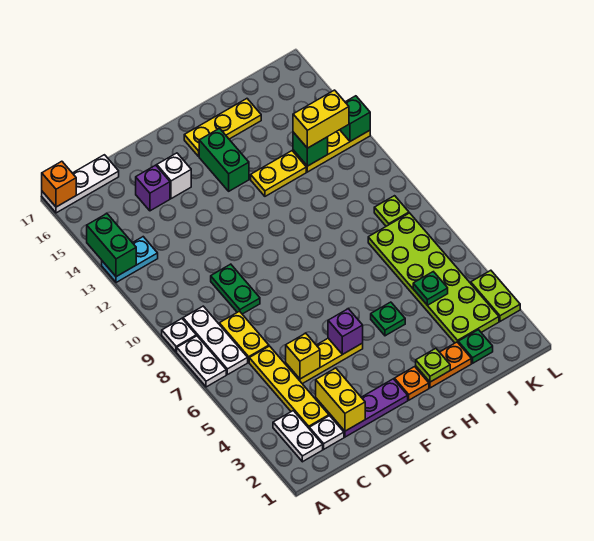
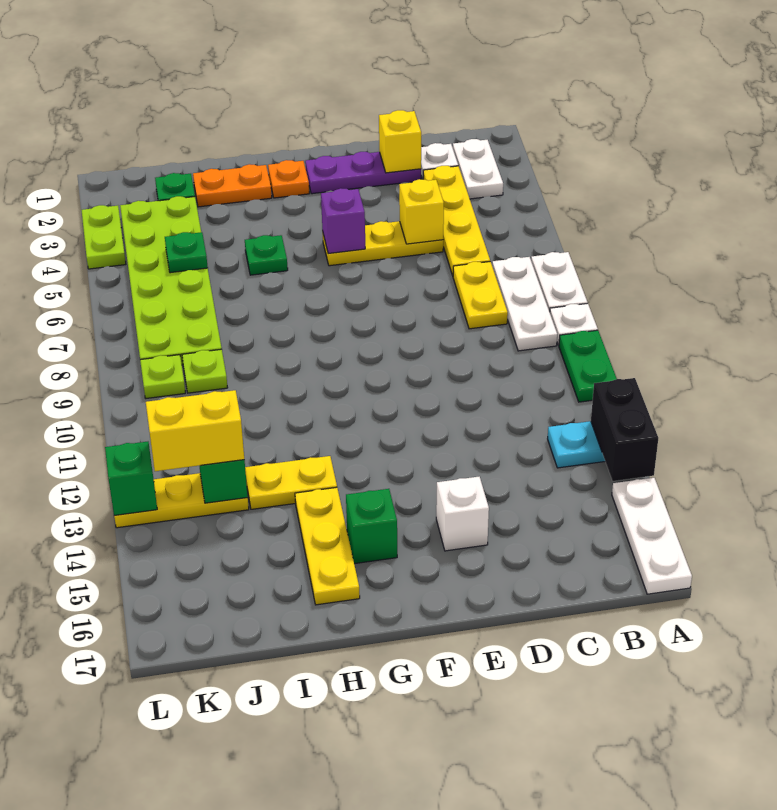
green 1x2 brick [87,214,136,277] -> black 1x2 brick [591,378,658,481]
white 1x3 plate [42,155,119,213] -> white 1x3 plate turned to [612,478,692,594]
orange 1x1 brick [42,161,76,207] -> none
yellow 1x2 brick [316,368,365,431] -> yellow 1x1 brick [379,110,421,173]
green 1x2 plate [211,264,260,314] -> green 1x2 plate moved to [559,330,617,402]
purple 1x1 brick [136,165,170,211] -> none
green 1x2 brick [199,128,249,191] -> green 1x1 brick [346,489,397,564]
yellow 1x3 plate [184,99,261,156] -> yellow 1x3 plate turned to [295,487,360,605]
lime 1x1 plate [416,348,450,382] -> lime 1x1 plate moved to [182,349,228,393]

